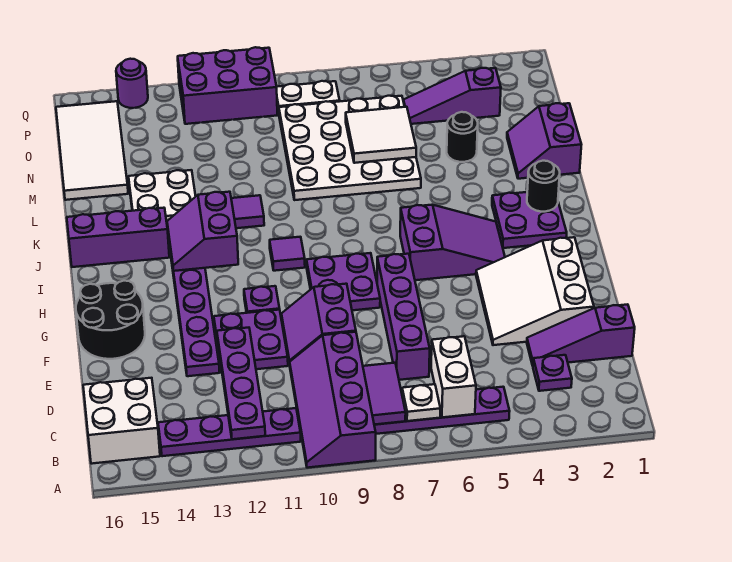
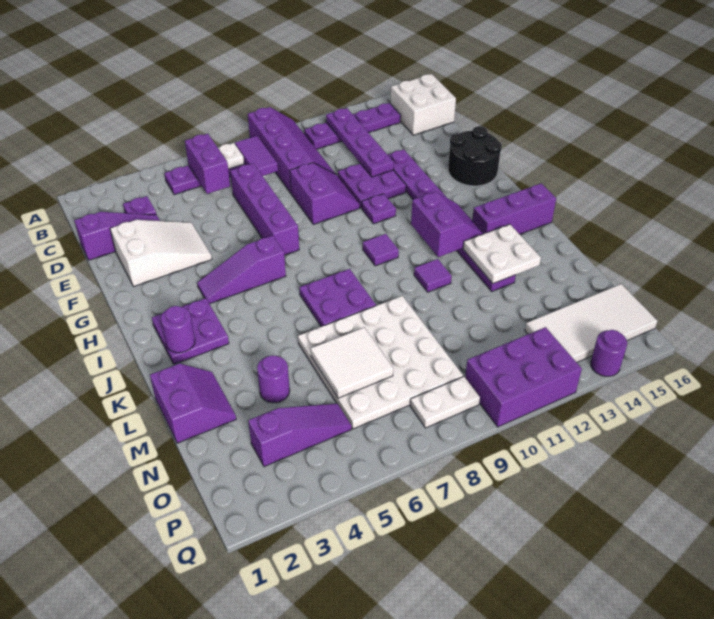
white 1x2 brick [431,336,476,418] -> purple 1x2 brick [185,134,230,194]
white 3x3 slope [476,237,594,345] -> white 2x3 slope [110,220,212,287]
purple 2x2 plate [307,253,380,310] -> purple 2x2 plate moved to [299,269,376,327]
purple 2x3 slope [400,205,505,280] -> purple 1x3 slope [197,236,286,304]
black 1x1 round brick [527,161,560,212] -> purple 1x1 round brick [161,306,195,353]
black 1x1 round brick [447,112,478,162] -> purple 1x1 round brick [257,356,290,403]
white 2x4 tile [56,101,128,200] -> white 2x4 tile turned to [525,284,657,362]

